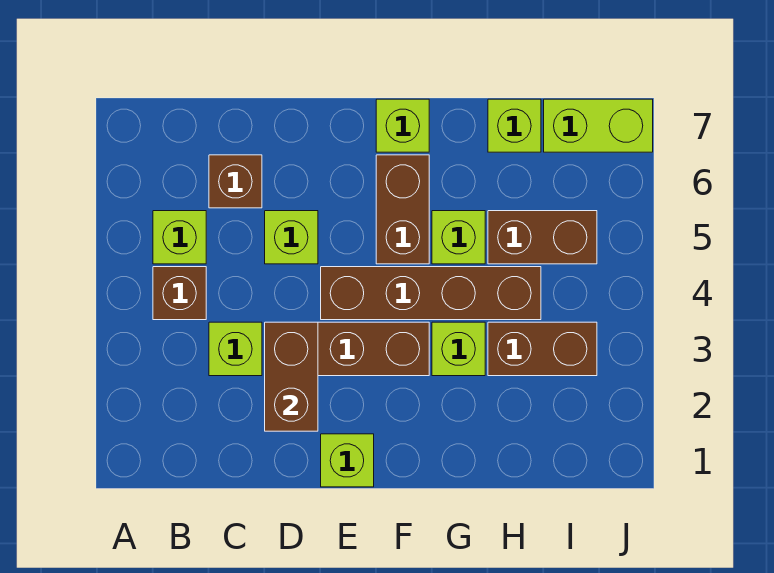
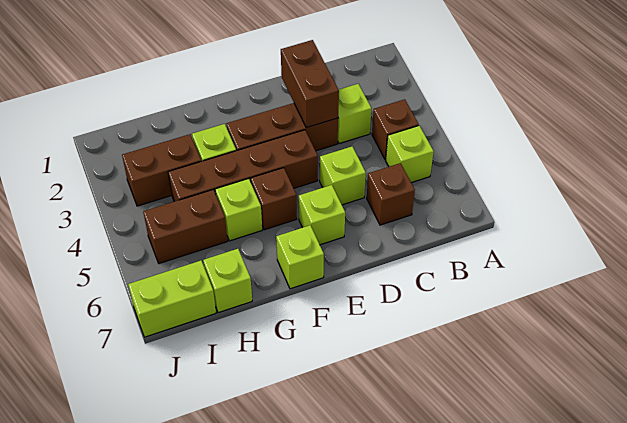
lime 1x1 brick [321,434,374,487] -> lime 1x1 brick moved to [299,185,345,245]
brown 1x2 brick [376,155,429,264] -> brown 1x1 brick [251,168,297,230]

